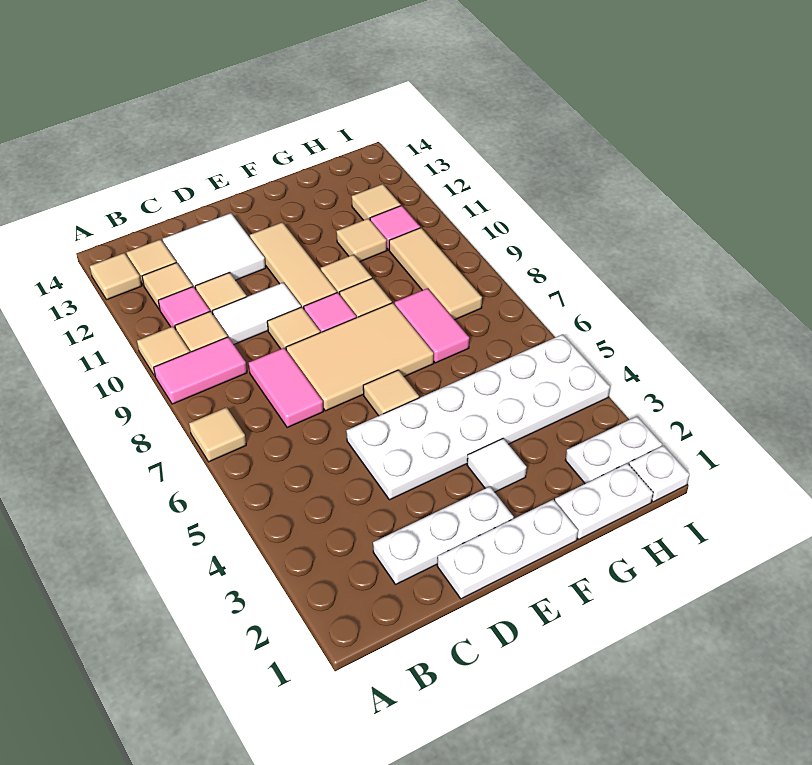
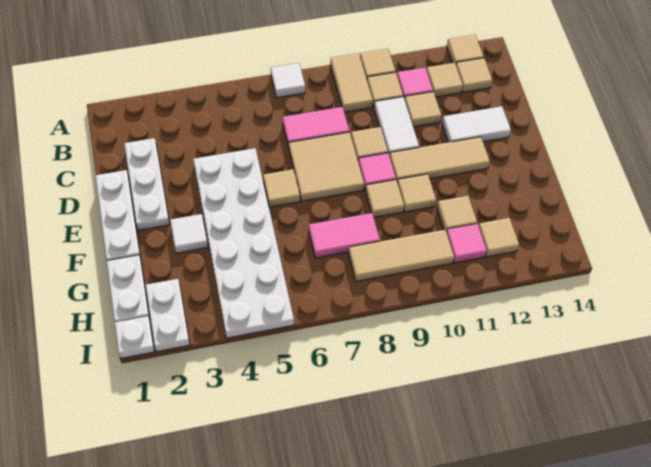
tan 1x1 tile [189,407,246,462] -> white 1x1 tile [271,63,305,98]
pink 1x2 tile [154,337,247,404] -> tan 1x2 tile [330,53,373,112]
white 2x2 tile [163,213,266,289] -> white 1x2 tile [442,106,511,142]
tan 2x3 tile [286,303,434,411] -> tan 2x2 tile [289,132,364,201]

